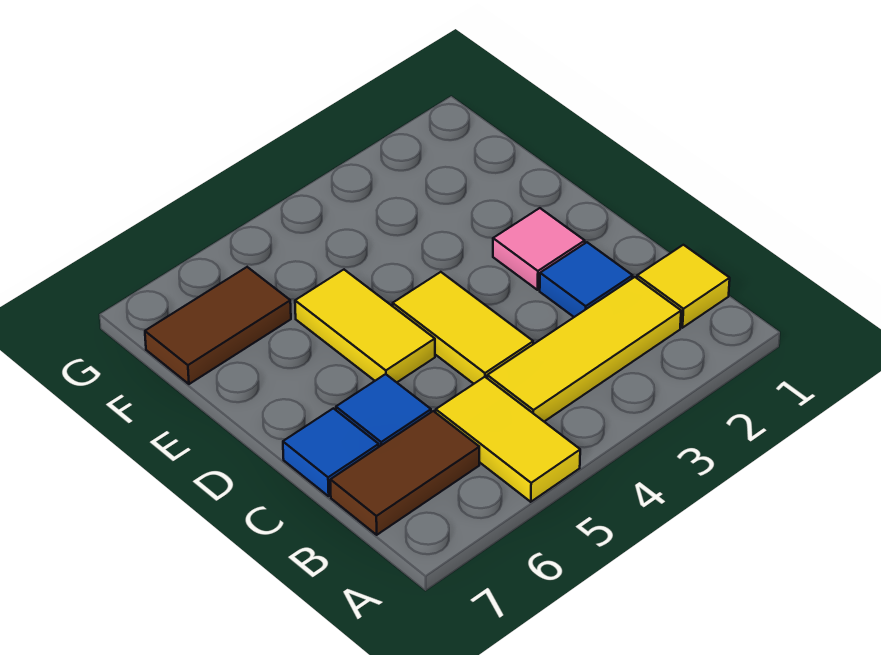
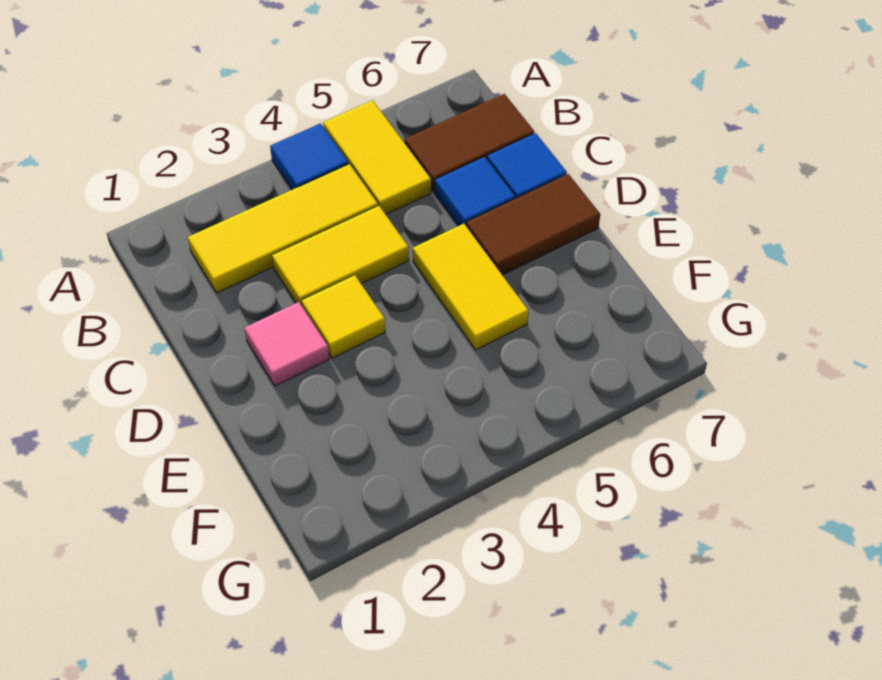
yellow 1x1 tile [637,245,730,328] -> yellow 1x1 tile moved to [302,275,385,358]
blue 1x1 tile [540,242,633,317] -> blue 1x1 tile moved to [270,124,348,190]
yellow 1x2 tile [393,272,533,384] -> yellow 1x2 tile turned to [272,206,409,306]
brown 1x2 tile [145,267,291,384] -> brown 1x2 tile moved to [466,174,600,275]

